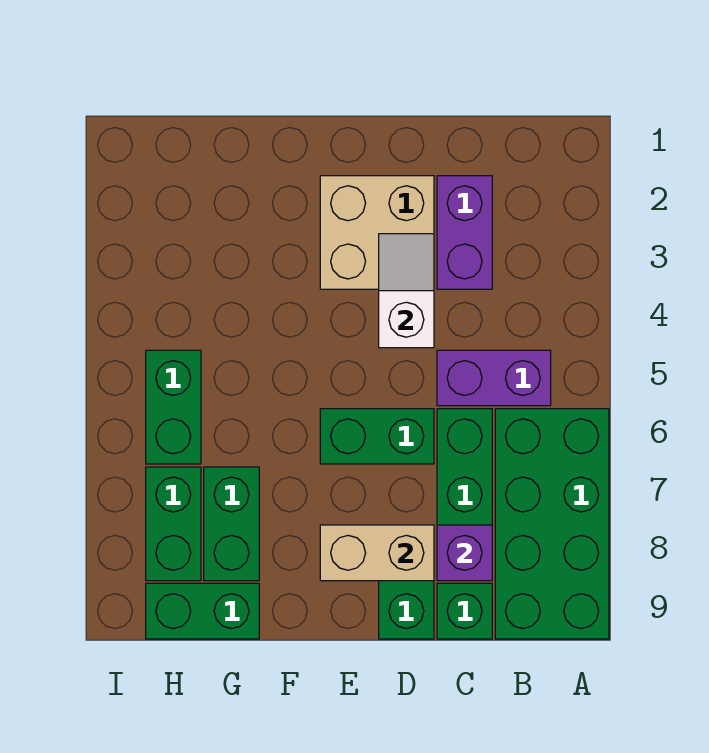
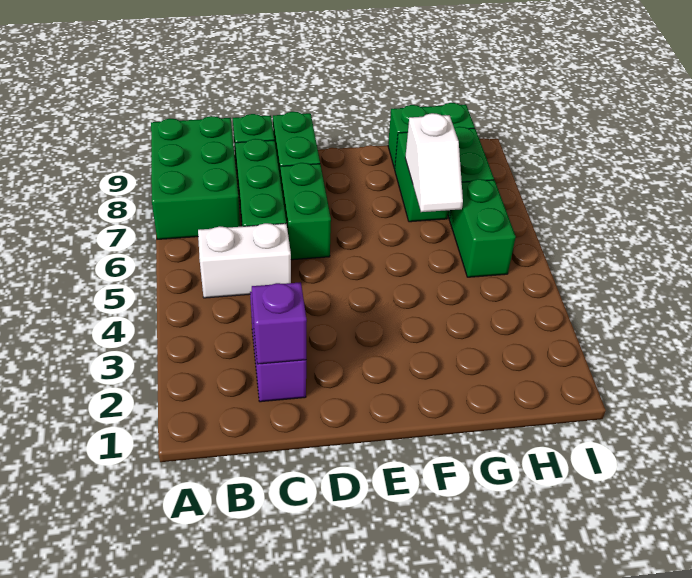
green 2x4 brick [495,409,609,639] -> green 2x3 brick [151,116,240,239]
purple 1x2 brick [437,350,551,406] -> white 1x2 brick [198,223,291,298]
purple 1x1 brick [437,525,492,581] -> purple 1x1 brick moved to [252,282,307,364]
tan 2x2 brick [320,176,434,289] -> none
white 1x2 slope [379,234,434,348] -> white 1x2 slope moved to [405,113,463,212]
green 1x2 brick [320,409,434,464] -> green 1x2 brick turned to [280,163,331,260]
tan 1x2 brick [320,525,434,581] -> none

